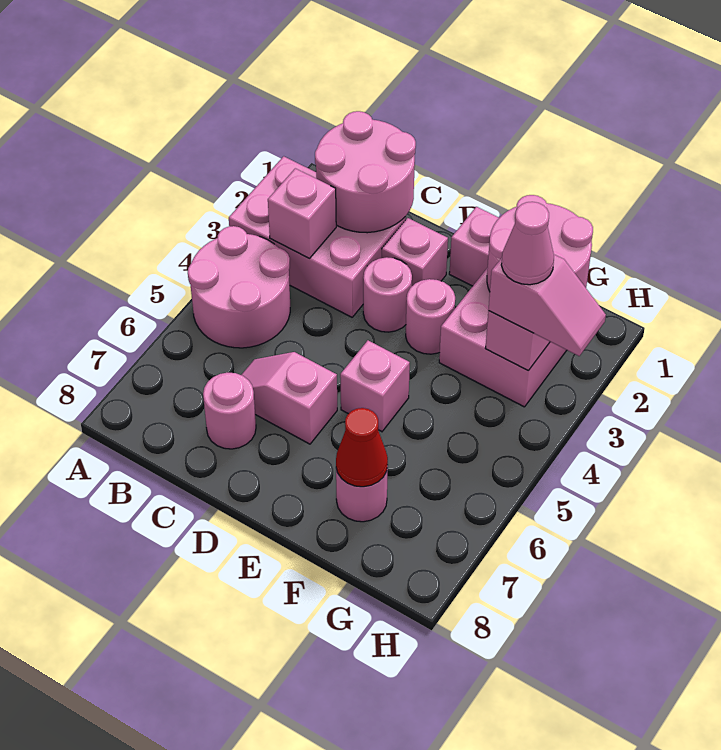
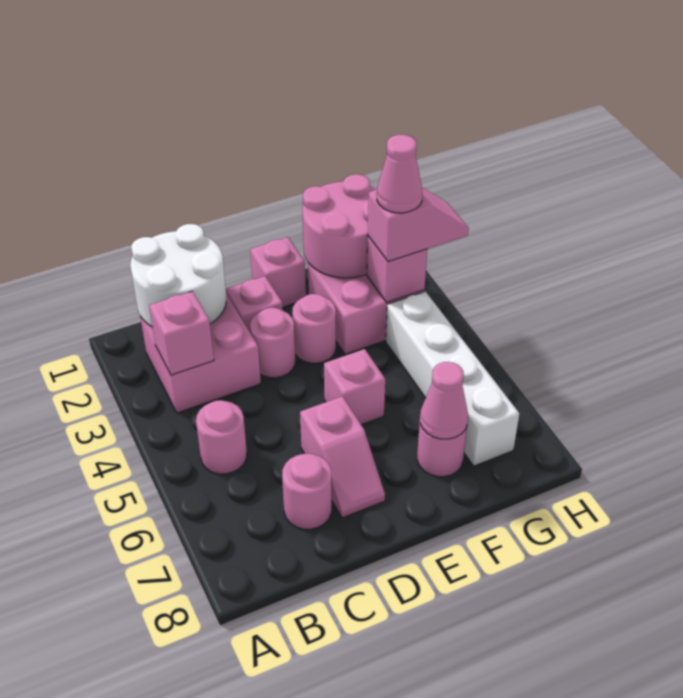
pink 2x3 brick [229,156,406,317] -> pink 2x2 brick [140,294,261,413]
pink 2x2 round brick [188,226,290,348] -> pink 1x1 round brick [196,400,247,474]
pink 2x2 round brick [315,111,416,233] -> white 2x2 round brick [130,224,226,327]
pink 1x2 slope [241,352,337,444] -> pink 1x2 slope turned to [300,396,385,518]
red 1x1 cone [336,408,388,487] -> pink 1x1 cone [420,362,468,439]
none -> white 1x4 brick [386,292,519,466]

